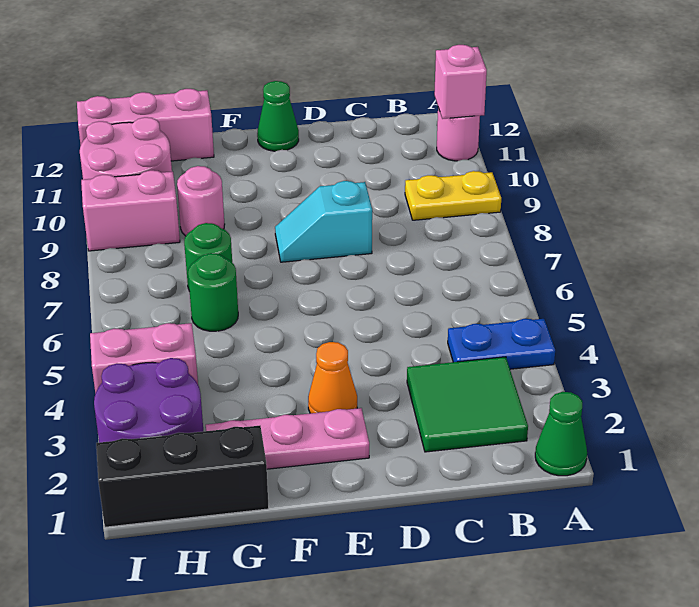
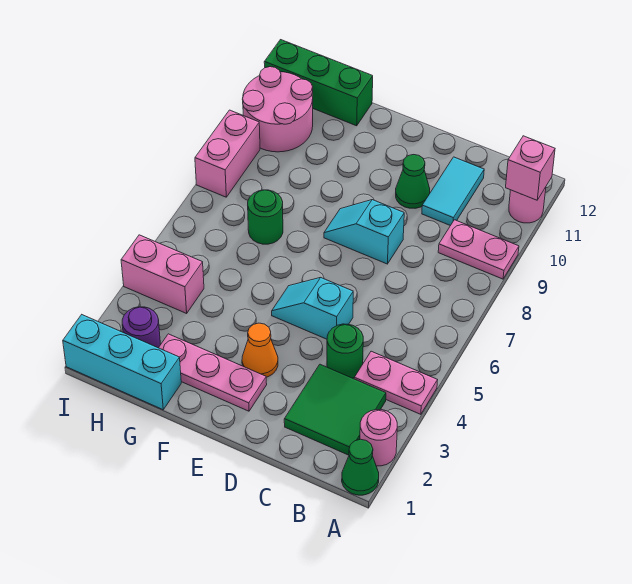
blue 1x2 plate [448,319,555,369] -> pink 1x2 plate [354,351,438,414]
yellow 1x2 plate [405,171,501,220] -> pink 1x2 plate [438,220,519,279]
none -> cyan 1x2 tile [422,157,484,226]
none -> cyan 1x2 slope [272,278,353,339]
green 1x1 cone [257,81,299,151] -> green 1x1 cone moved to [396,155,430,208]
black 1x3 brick [96,426,269,527] -> cyan 1x3 brick [63,315,181,410]
green 1x1 round brick [188,253,238,331] -> green 1x1 round brick moved to [327,324,363,378]
pink 1x1 round brick [177,166,225,236] -> pink 1x1 round brick moved to [360,410,397,466]
pink 1x3 brick [77,89,214,161] -> green 1x3 brick [264,40,373,126]
purple 2x2 round brick [94,358,203,443] -> purple 1x1 round brick [122,307,161,348]
pink 1x2 brick [81,170,180,251] -> pink 1x2 brick turned to [195,110,260,197]

